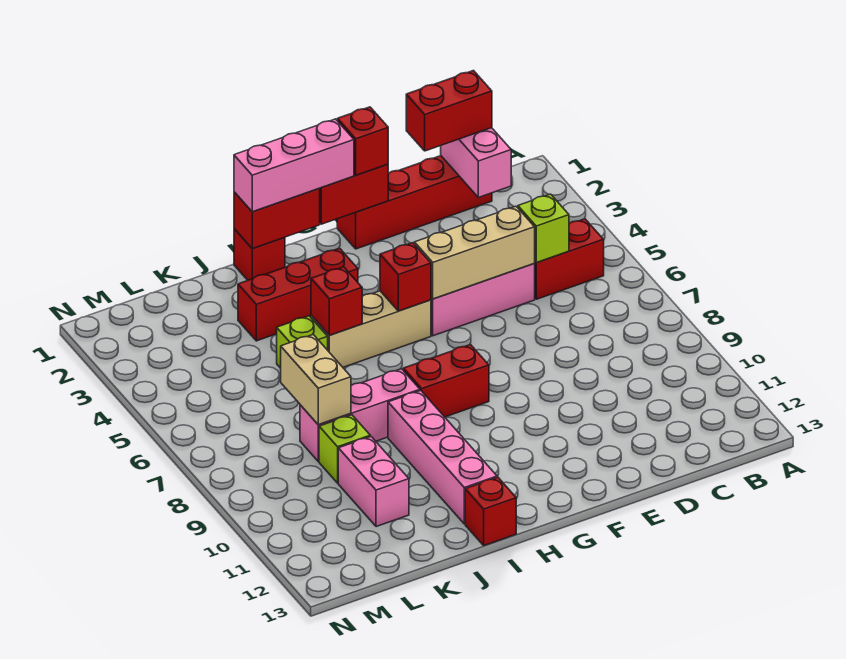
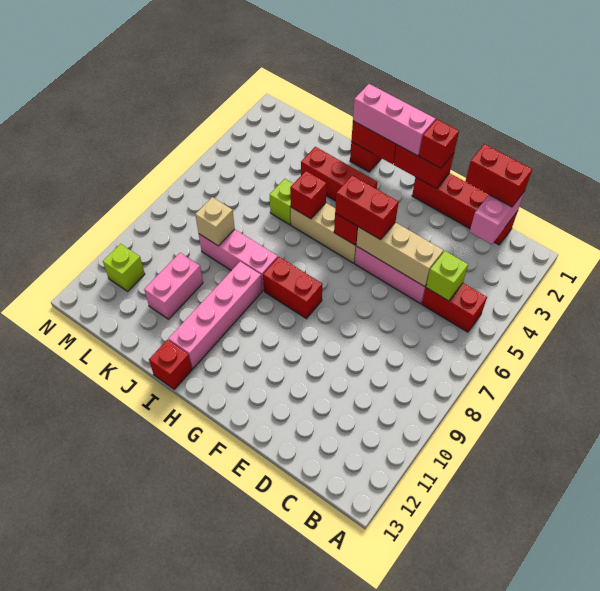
none -> red 1x2 brick [335,175,399,240]
tan 1x2 brick [281,335,351,425] -> tan 1x1 brick [195,197,235,246]
lime 1x1 brick [319,415,370,483] -> lime 1x1 brick moved to [103,244,145,291]

